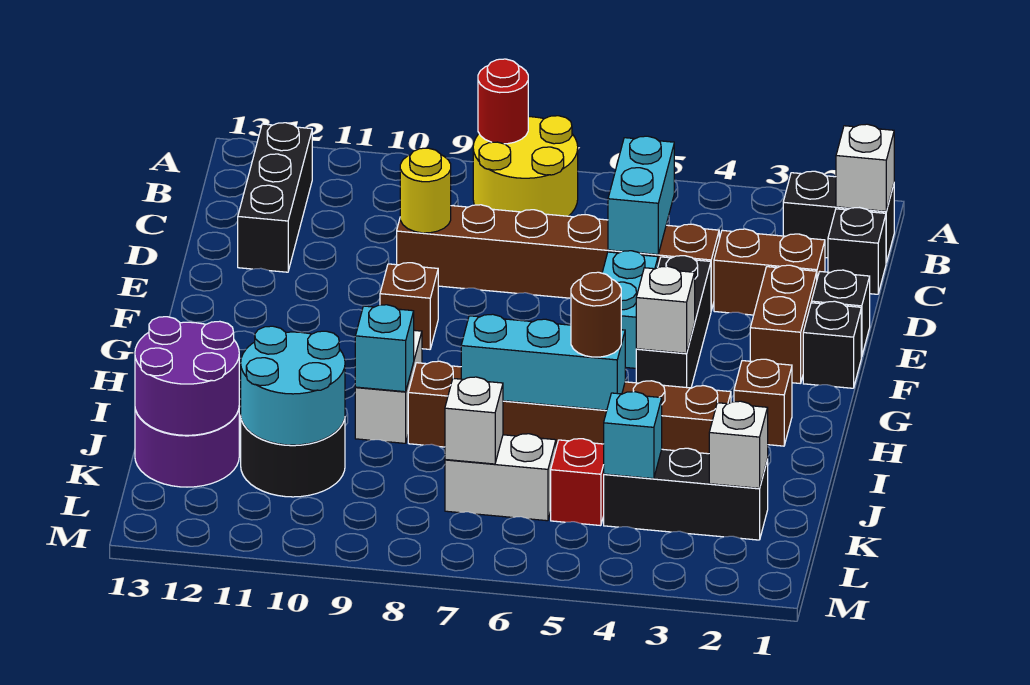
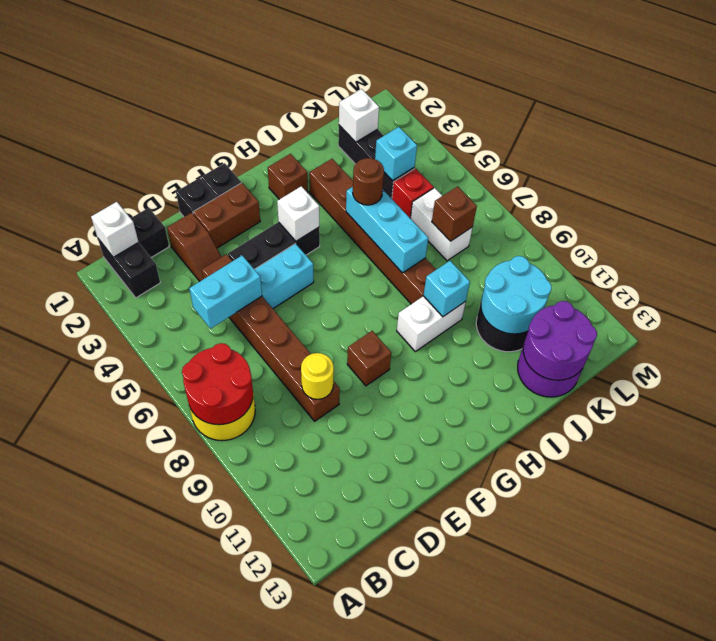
red 1x1 round brick [478,59,528,144] -> red 2x2 round brick [182,343,253,425]
black 1x3 brick [238,123,312,272] -> none
brown 1x2 brick [714,229,825,315] -> brown 1x2 slope [167,213,221,281]
white 1x1 brick [445,377,503,464] -> brown 1x1 brick [432,186,477,241]

